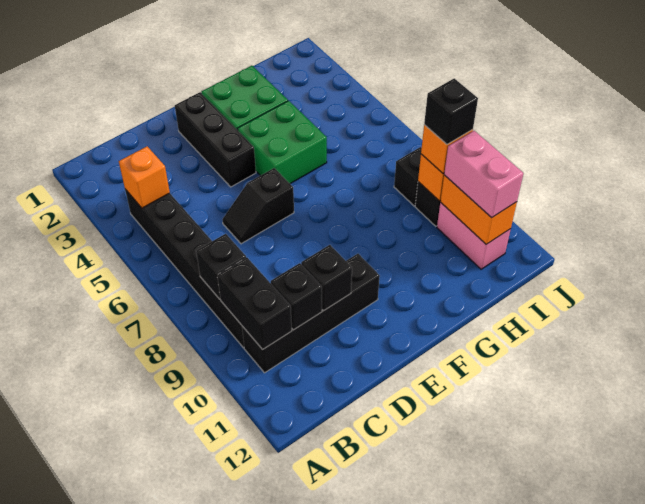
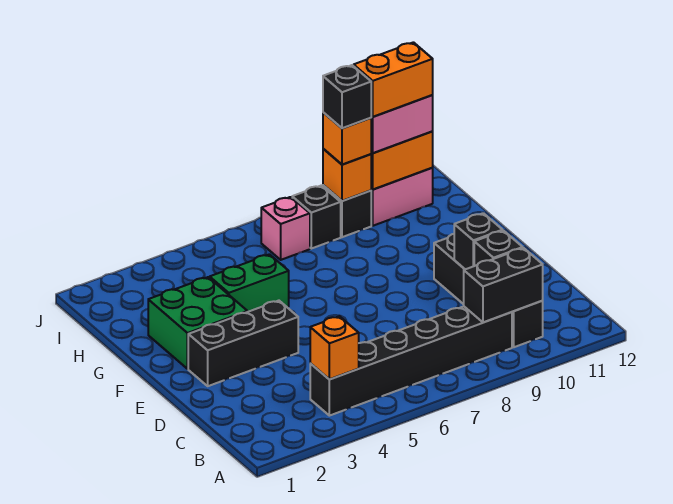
black 1x1 brick [196,234,246,299] -> none
black 1x2 slope [222,168,294,244] -> none
green 2x2 brick [237,101,327,184] -> green 1x2 brick [210,254,289,312]
none -> pink 1x1 brick [261,197,310,260]
none -> orange 1x2 brick [354,42,433,117]

